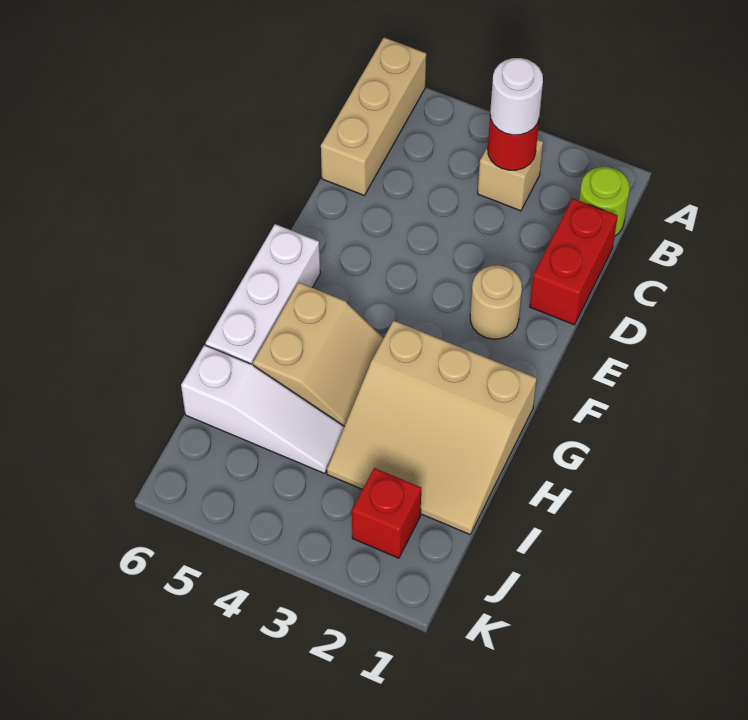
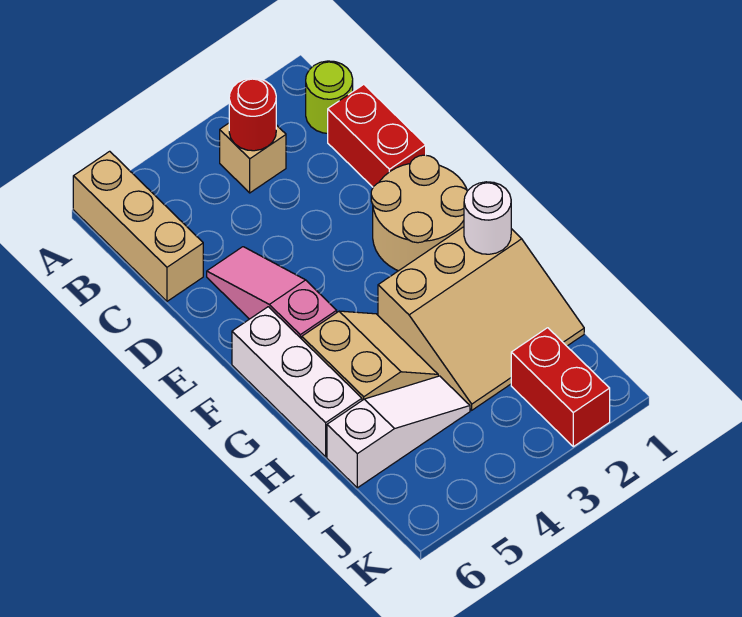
white 1x1 round brick [490,58,543,135] -> white 1x1 round brick moved to [464,182,511,254]
none -> pink 1x3 slope [207,247,337,339]
tan 1x1 round brick [470,265,522,339] -> tan 2x2 round brick [371,155,467,271]
red 1x1 brick [352,468,421,558] -> red 1x2 brick [511,328,610,447]

